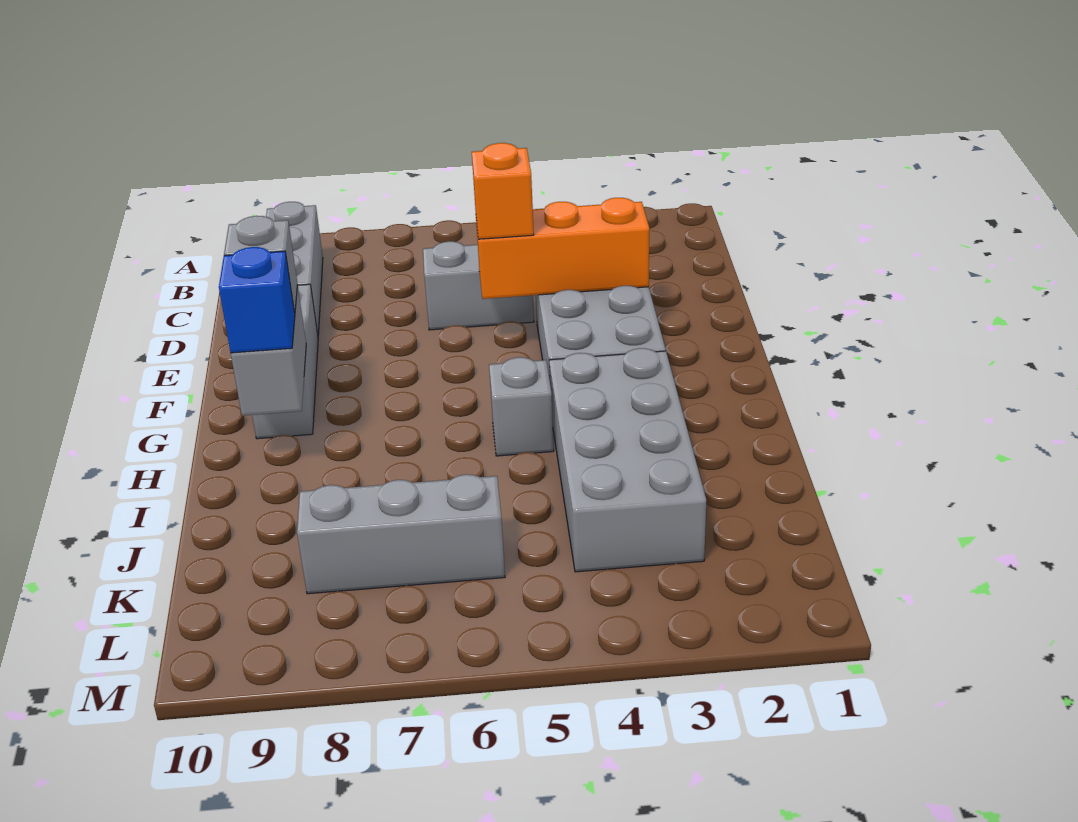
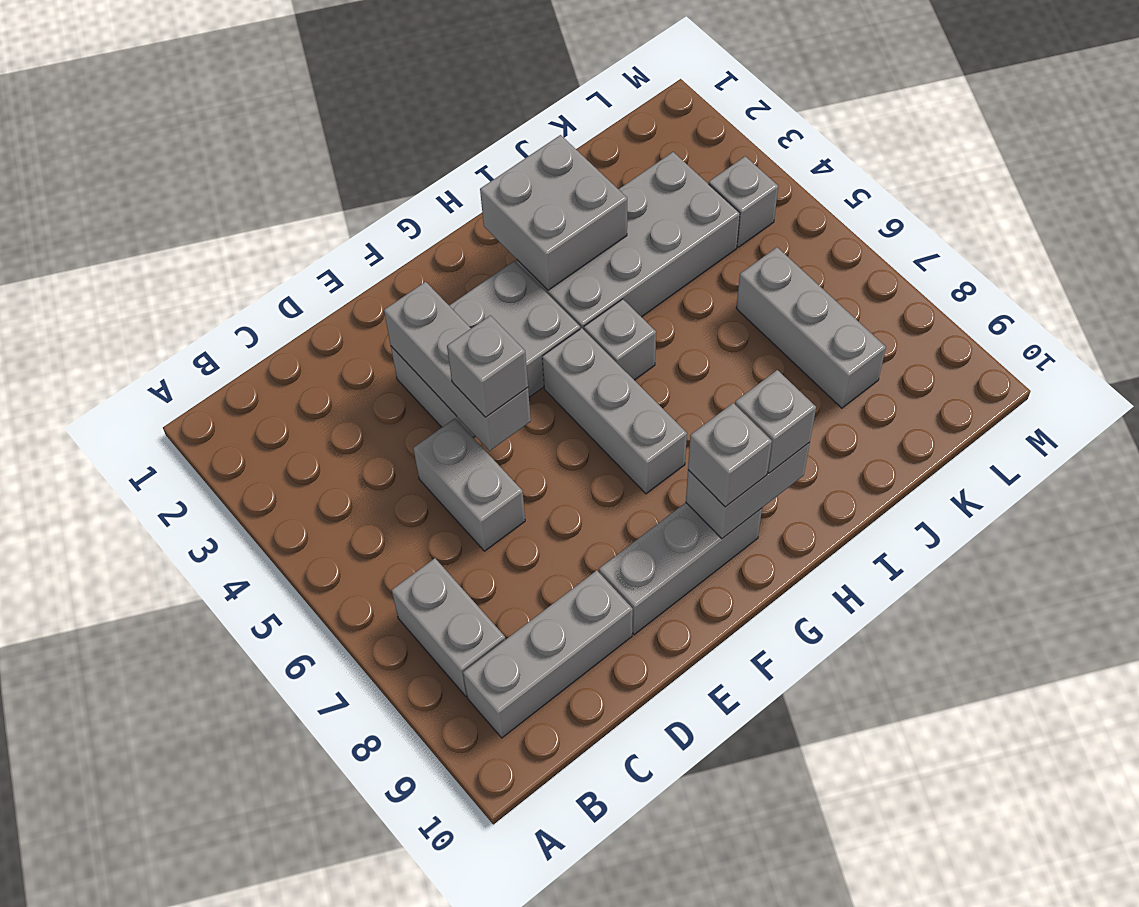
none -> grey 1x2 brick [392,558,505,696]
orange 1x3 brick [476,198,649,299] -> grey 1x3 brick [384,282,531,451]
orange 1x1 brick [472,143,534,239] -> grey 1x1 brick [447,315,528,417]
none -> grey 1x3 brick [542,328,687,494]
none -> grey 2x2 brick [480,135,627,290]
blue 1x1 brick [219,247,295,353] -> grey 1x1 brick [735,370,816,473]
none -> grey 1x1 brick [709,156,778,247]

